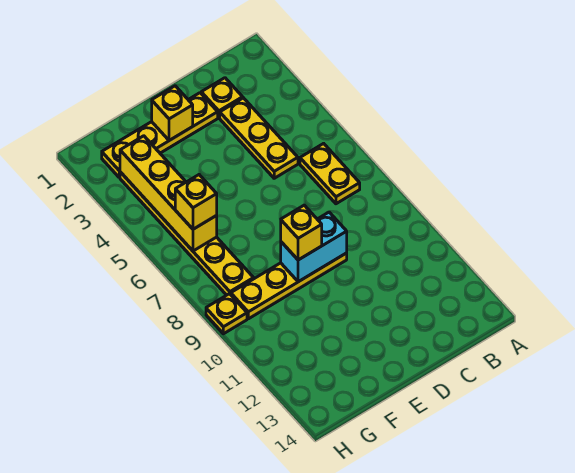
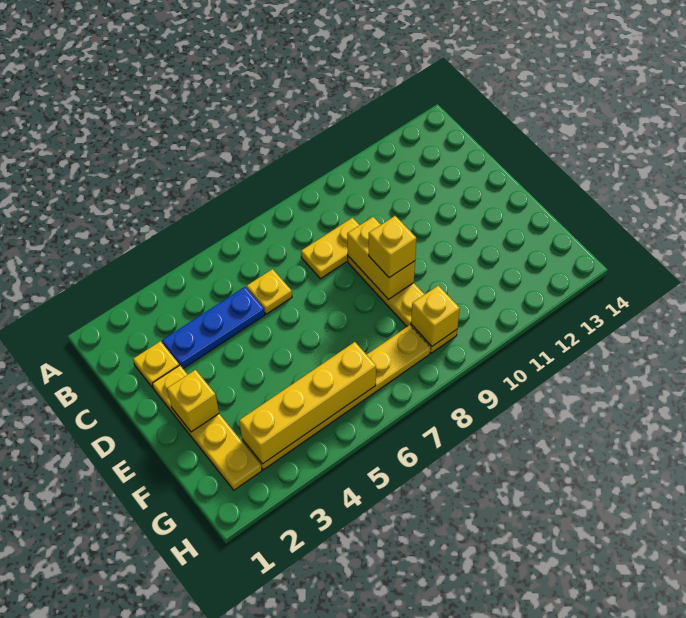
yellow 1x2 plate [300,143,360,204] -> yellow 1x2 plate moved to [301,218,359,279]
yellow 1x3 plate [220,98,298,178] -> blue 1x3 plate [162,287,265,368]
cyan 1x2 brick [281,212,347,282] -> yellow 1x2 brick [347,217,415,299]
yellow 1x1 brick [175,175,217,229] -> yellow 1x1 brick moved to [411,285,460,346]
yellow 1x1 plate [206,294,247,334] -> yellow 1x1 plate moved to [247,269,292,314]

